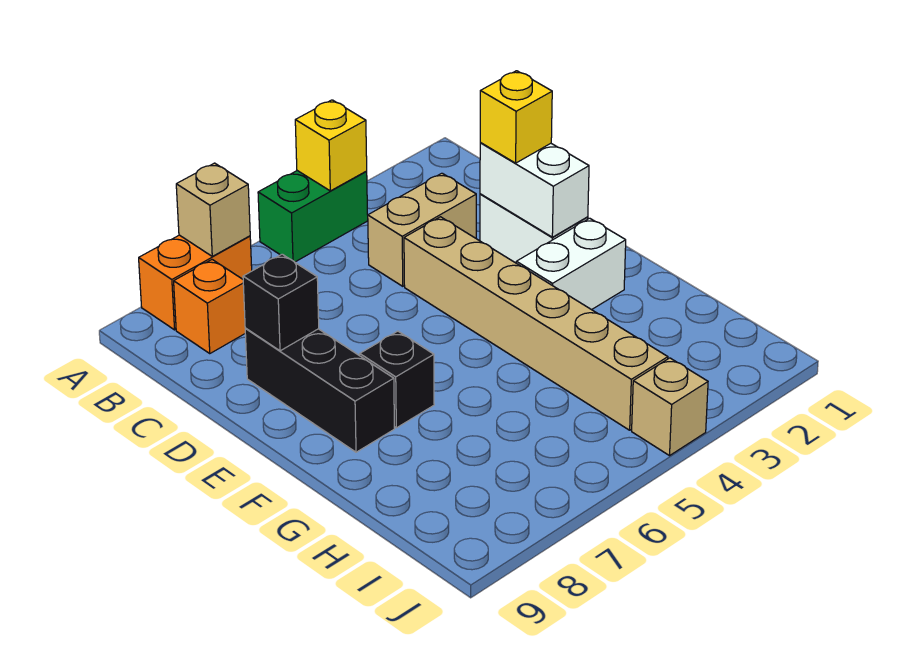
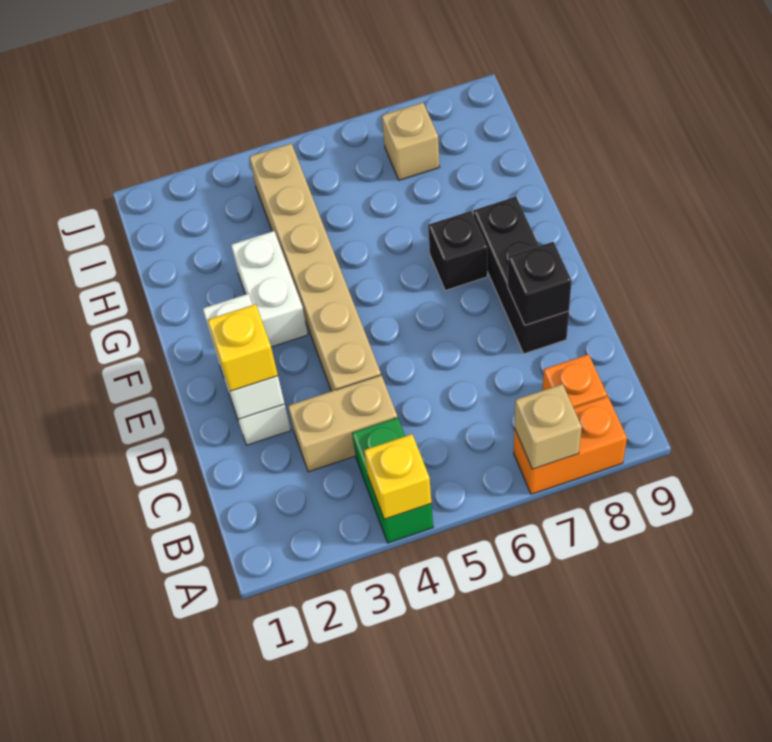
green 1x2 brick [258,171,368,262] -> green 1x2 brick turned to [352,417,433,543]
white 1x2 brick [516,218,626,310] -> white 1x2 brick turned to [231,231,308,347]
tan 1x1 brick [632,358,708,456] -> tan 1x1 brick moved to [382,102,439,180]

